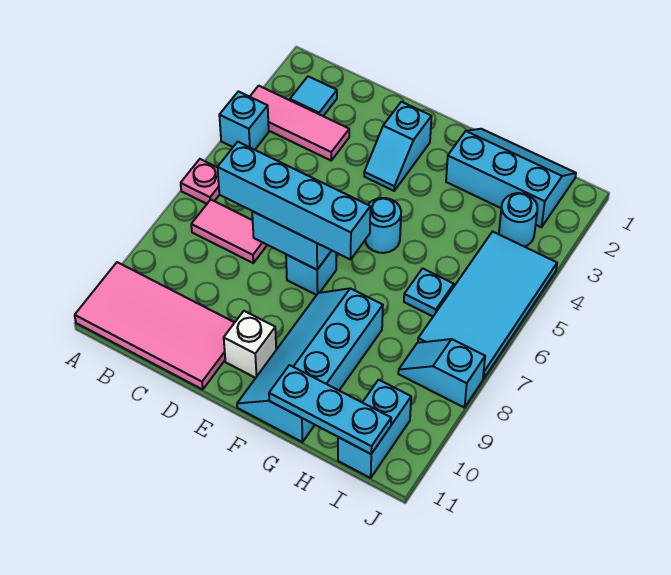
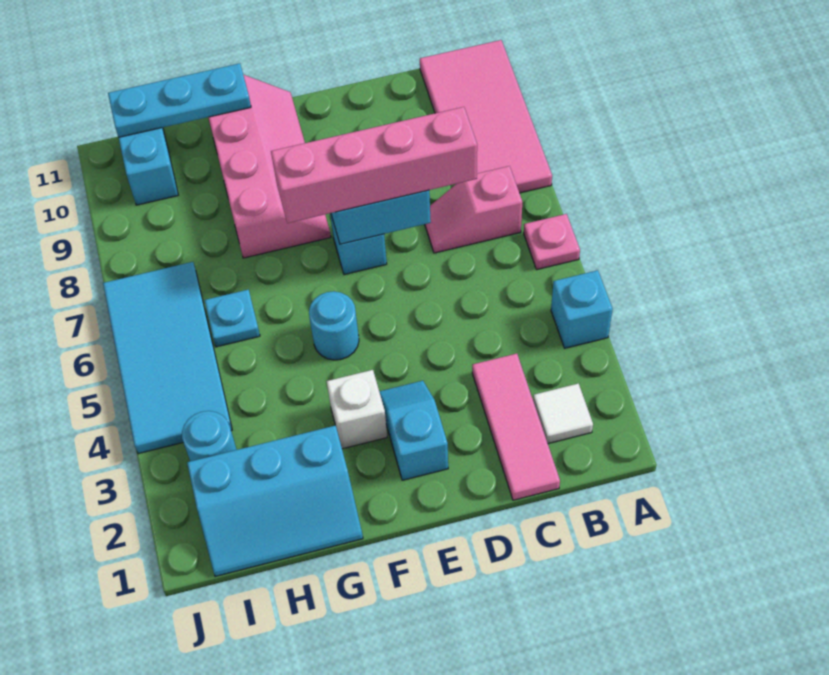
pink 1x3 tile [250,86,349,160] -> pink 1x3 tile turned to [472,354,560,500]
pink 2x4 tile [75,262,235,389] -> pink 2x4 tile turned to [420,40,552,193]
cyan 1x1 tile [290,76,337,116] -> white 1x1 tile [533,384,593,444]
pink 1x2 tile [191,200,267,263] -> pink 1x2 slope [425,166,522,253]
cyan 1x4 brick [218,142,370,260] -> pink 1x4 brick [271,107,477,223]
white 1x1 brick [224,311,276,378] -> white 1x1 brick moved to [327,370,387,449]
cyan 2x4 slope [237,288,383,442] -> pink 2x4 slope [208,75,331,258]
cyan 1x2 slope [398,339,485,408] -> none

